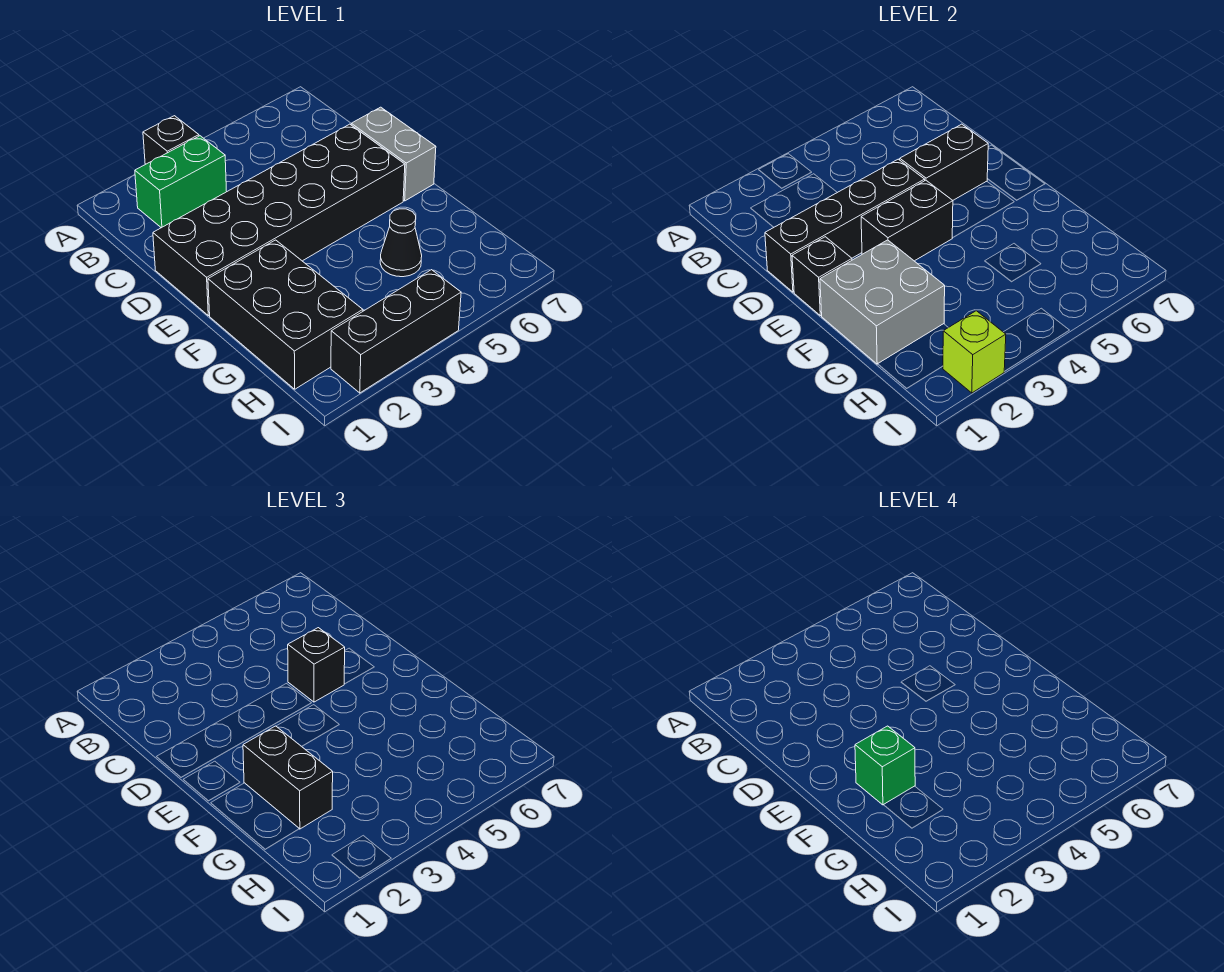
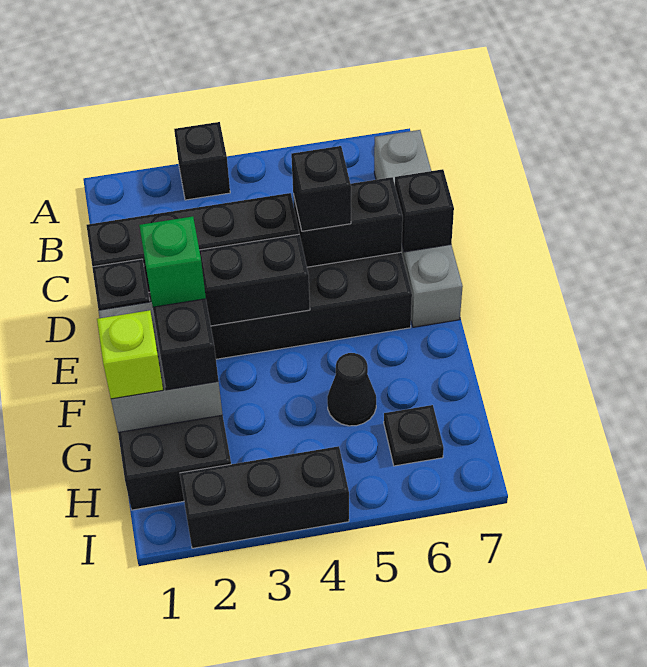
green 1x2 brick [135,136,227,228] -> none
grey 1x2 brick [351,107,436,201] -> grey 1x4 brick [374,130,463,327]
none -> black 1x1 brick [395,169,454,252]
none -> black 1x1 plate [384,405,444,466]
lime 1x1 brick [943,311,1006,393] -> lime 1x1 brick moved to [97,310,163,399]

